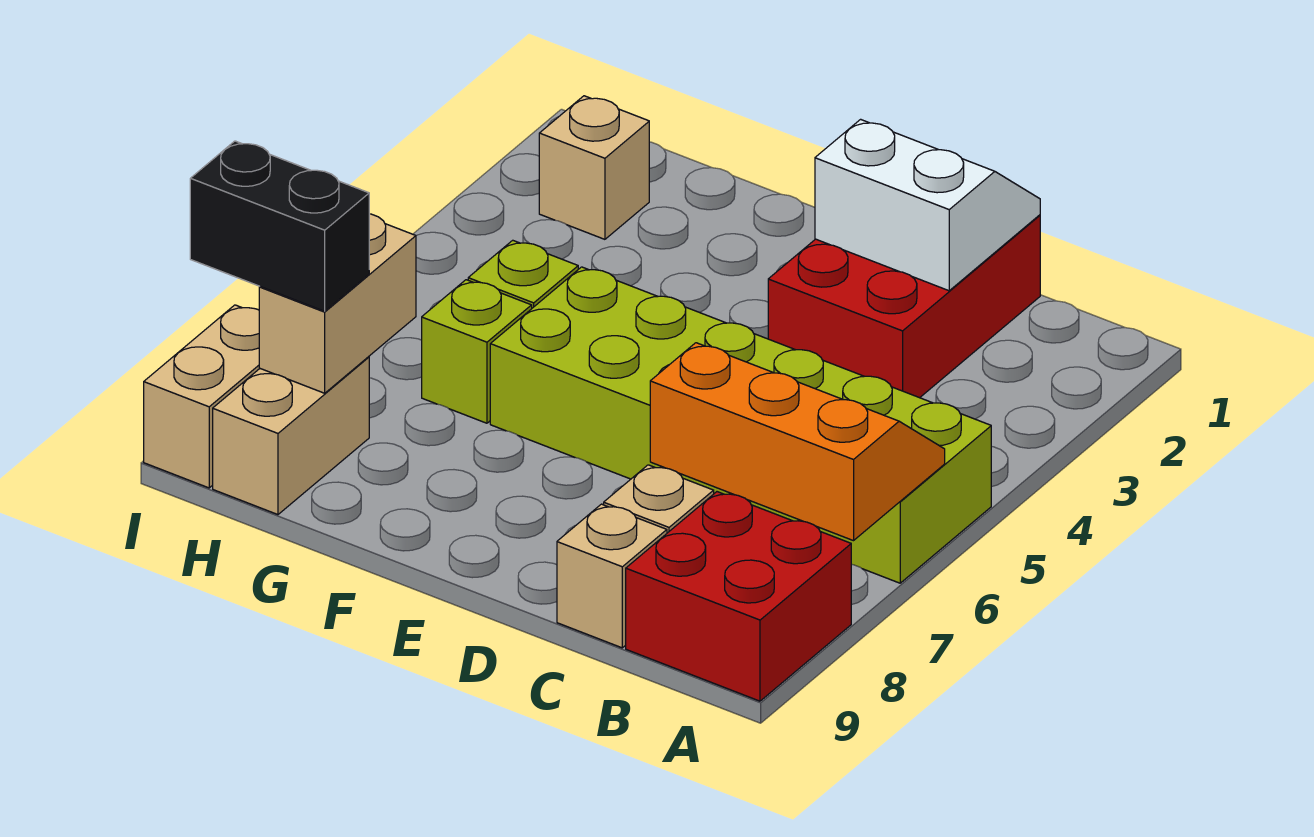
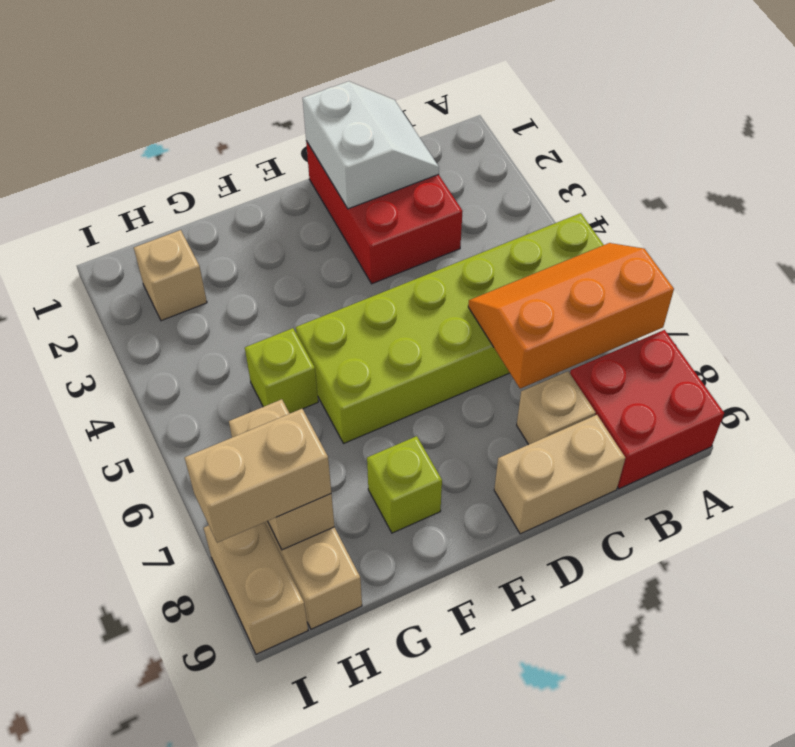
white 2x2 slope [815,119,1040,291] -> white 2x2 slope turned to [303,81,439,209]
tan 1x1 brick [557,504,667,648] -> tan 1x2 brick [494,415,625,534]
lime 1x1 brick [422,280,532,423] -> lime 1x1 brick moved to [367,436,442,533]
black 1x2 brick [190,141,369,311] -> tan 1x2 brick [185,409,331,543]

